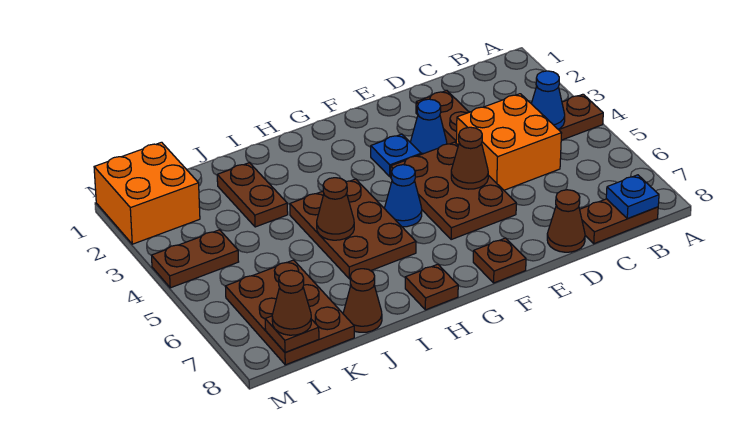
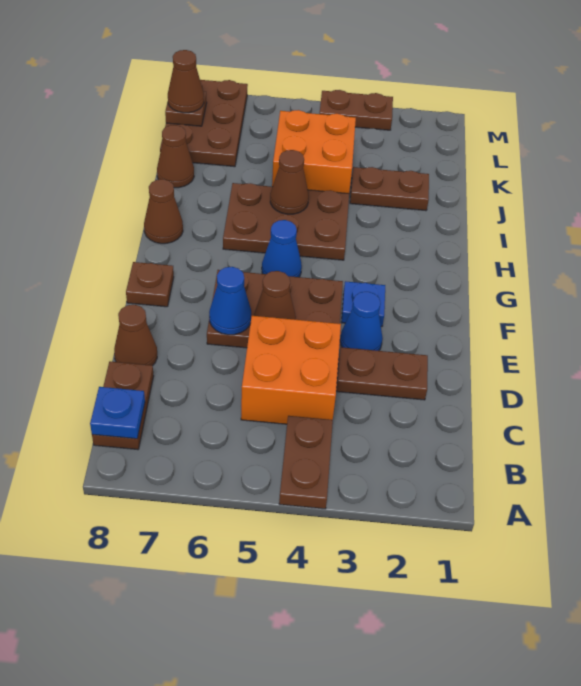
blue 1x1 cone [531,71,565,129] -> blue 1x1 cone moved to [209,267,251,335]
brown 1x1 plate [405,264,458,310] -> brown 1x1 cone [144,179,183,244]
brown 2x3 plate [225,260,354,365] -> brown 2x3 plate turned to [160,80,248,167]
orange 2x2 brick [94,142,200,244] -> orange 2x2 brick moved to [272,110,356,194]
brown 1x2 plate [151,230,239,288] -> brown 1x2 plate turned to [320,90,393,130]

